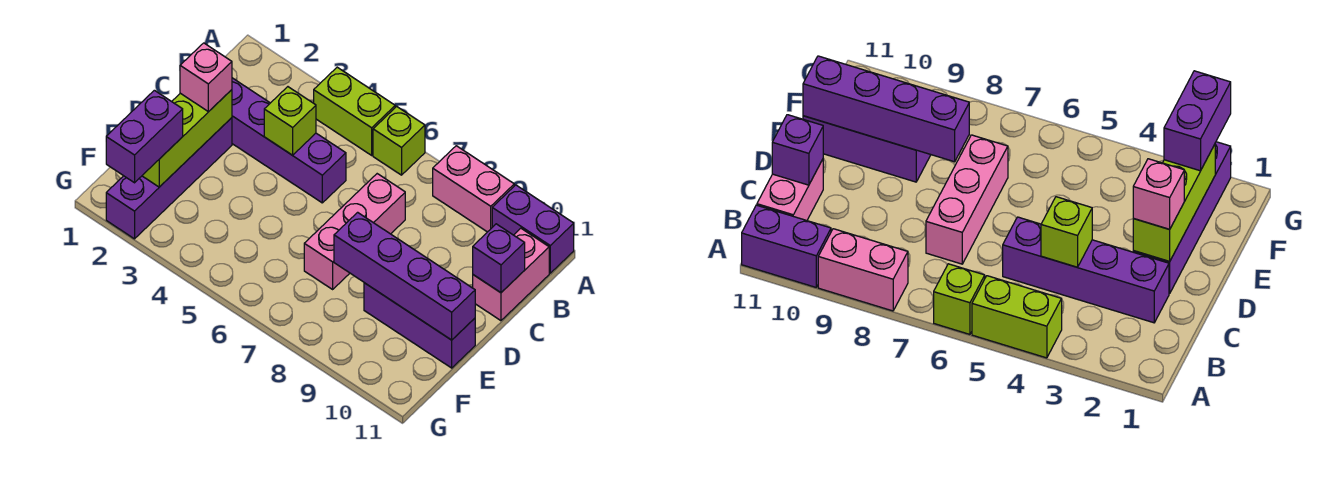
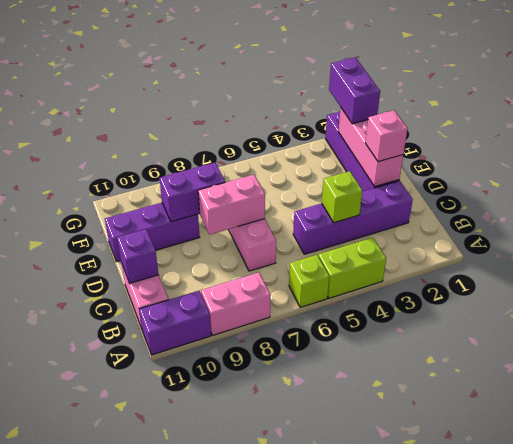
lime 1x3 brick [142,90,232,187] -> pink 1x3 brick [339,108,403,187]
none -> pink 1x2 brick [198,175,265,235]
purple 1x4 brick [334,212,475,340] -> purple 1x2 brick [160,163,225,222]

